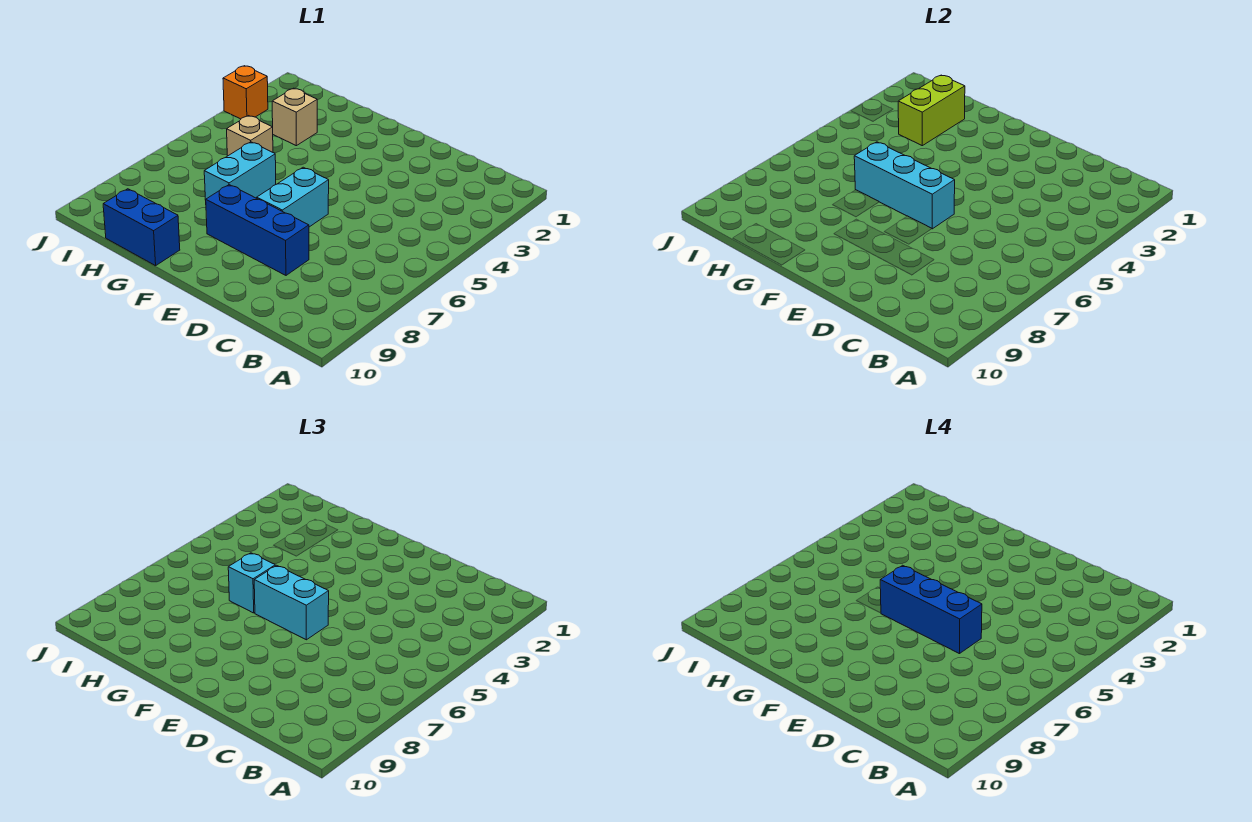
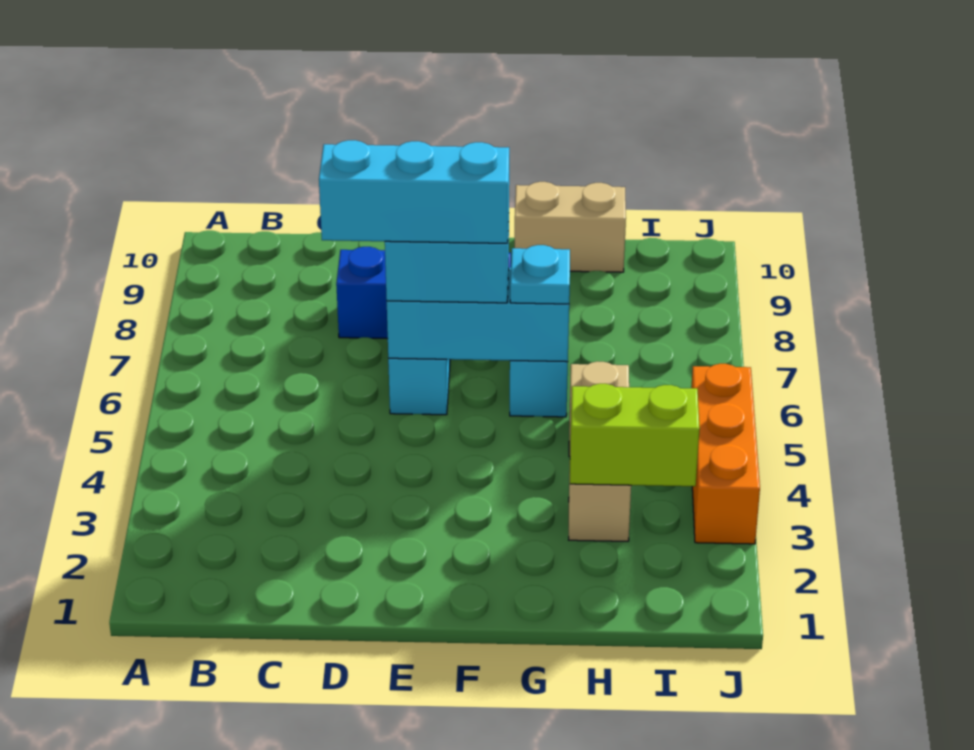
blue 1x3 brick [880,565,982,654] -> cyan 1x3 brick [319,140,509,243]
cyan 1x1 brick [228,553,275,613] -> cyan 1x1 plate [510,245,570,304]
blue 1x2 brick [103,189,180,266] -> tan 1x2 brick [515,182,626,272]
lime 1x2 brick [898,75,965,146] -> lime 1x2 brick turned to [570,384,700,486]
orange 1x1 brick [223,66,268,119] -> orange 1x3 brick [691,364,760,544]

